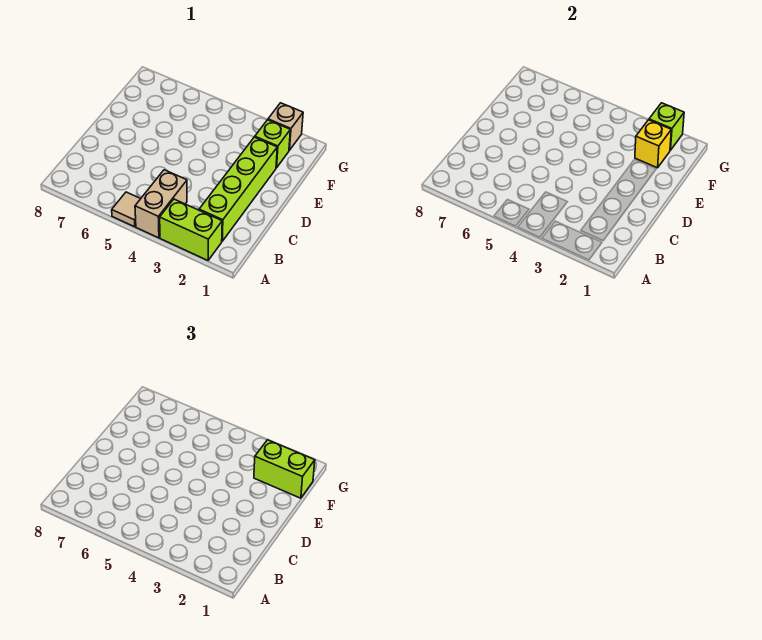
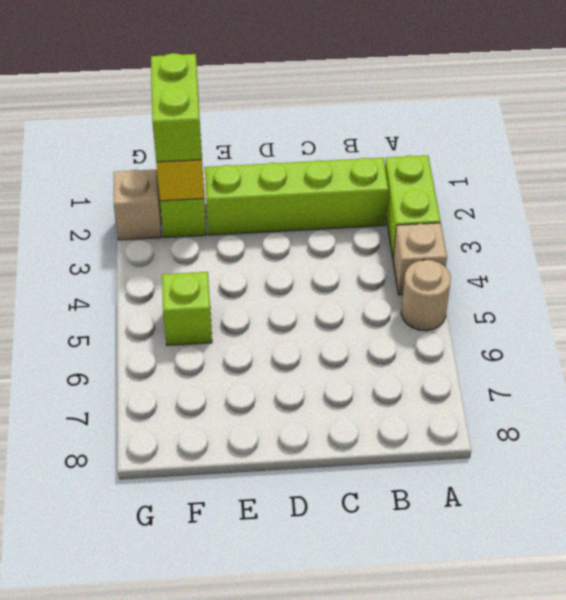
tan 1x2 brick [135,170,187,238] -> tan 1x1 brick [393,223,447,295]
tan 1x1 tile [112,192,140,227] -> tan 1x1 round brick [401,260,451,331]
lime 1x1 brick [649,103,684,150] -> lime 1x1 brick moved to [162,272,212,345]

